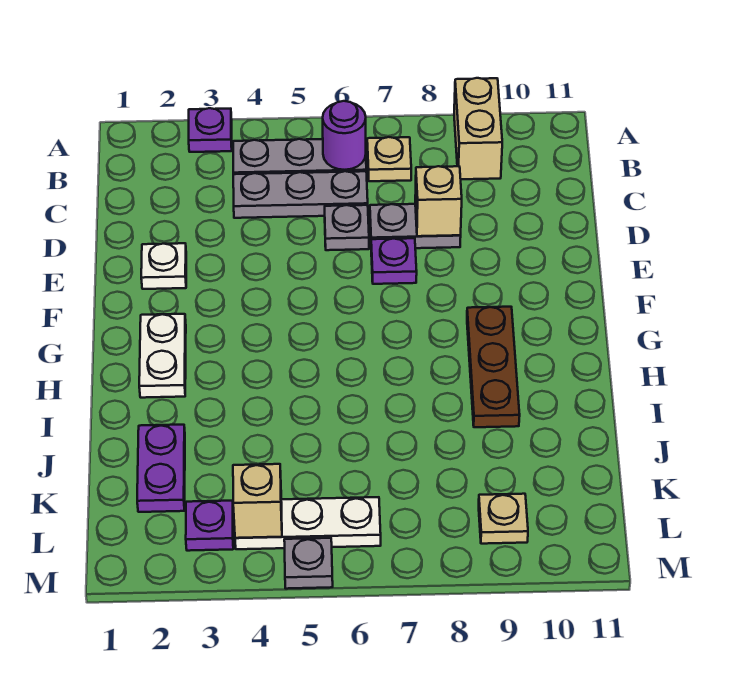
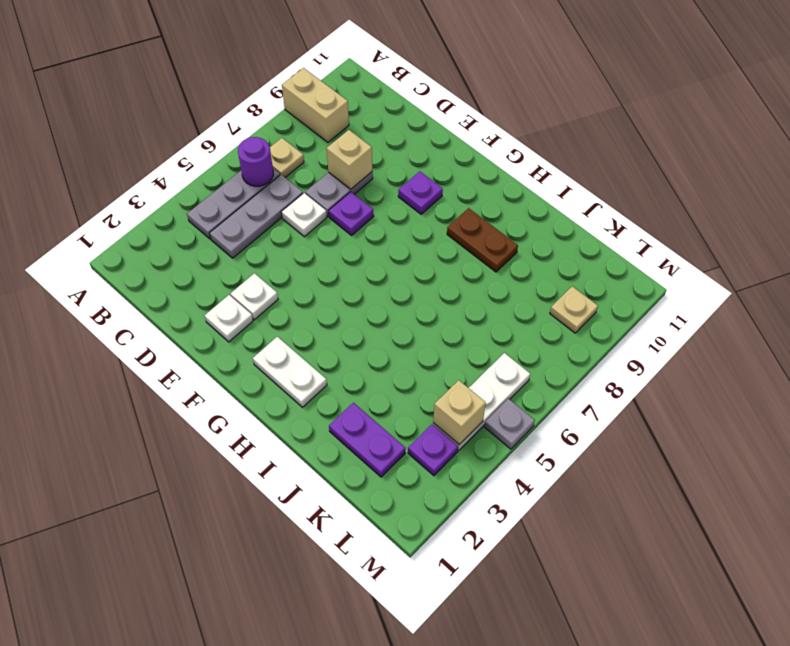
purple 1x1 plate [189,108,232,152] -> purple 1x1 plate moved to [398,171,443,214]
grey 1x1 plate [325,205,369,250] -> white 1x1 plate [281,193,327,237]
none -> white 1x1 plate [231,273,278,320]
brown 1x3 plate [467,307,520,427] -> brown 1x2 plate [447,208,518,272]

